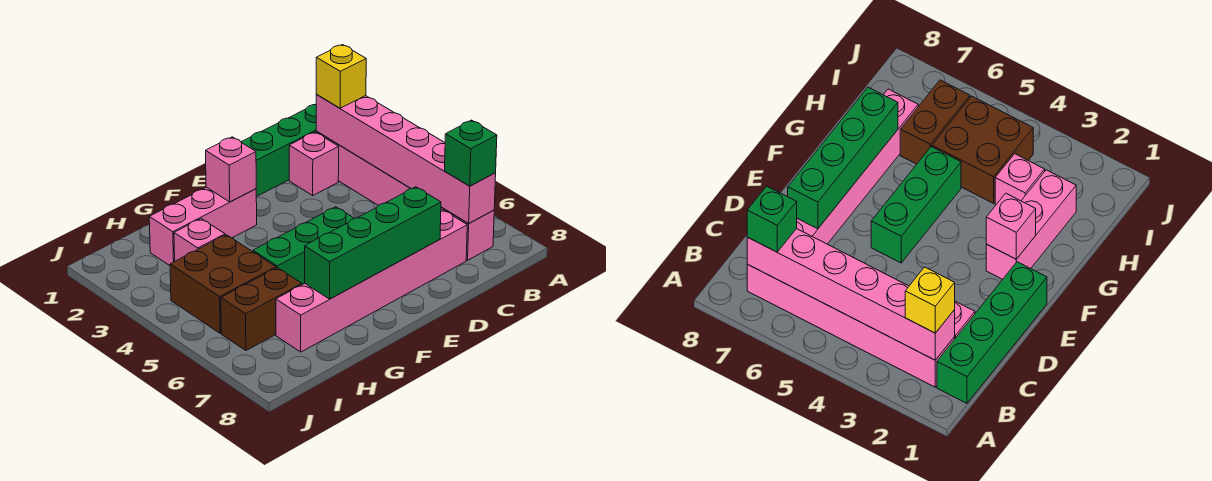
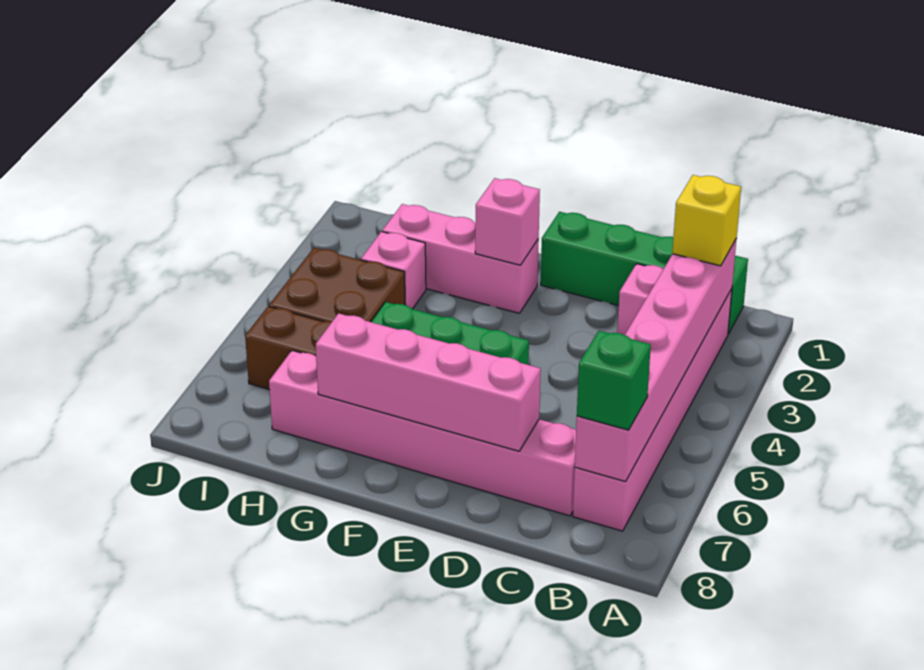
green 1x4 brick [305,187,441,299] -> pink 1x4 brick [316,313,541,451]

